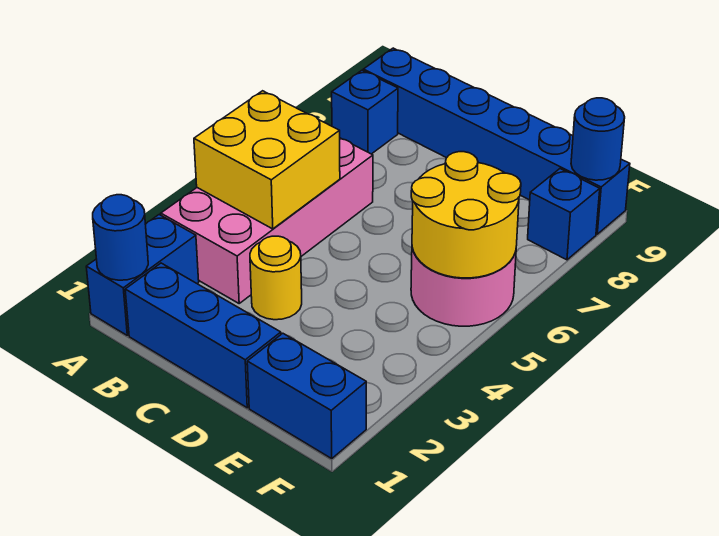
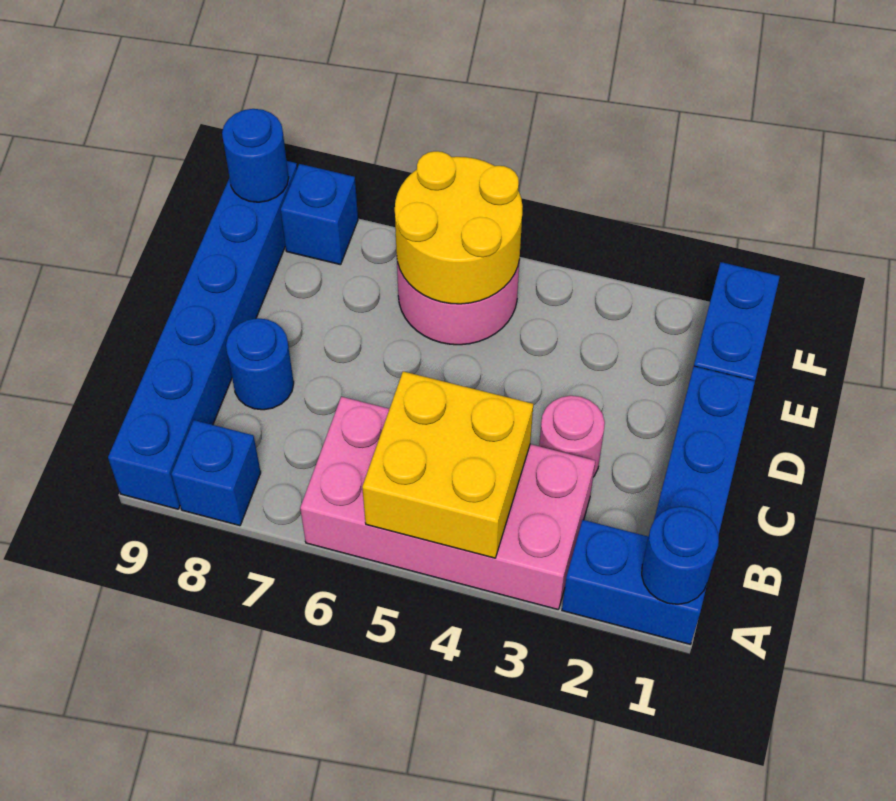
yellow 1x1 round brick [250,236,302,320] -> pink 1x1 round brick [539,396,605,477]
none -> blue 1x1 round brick [226,318,294,410]

